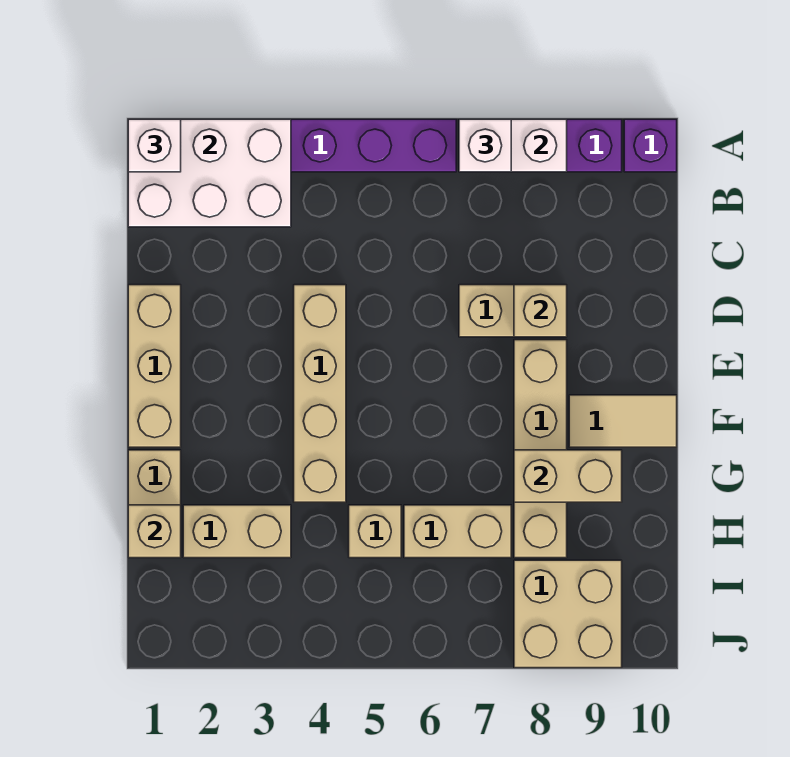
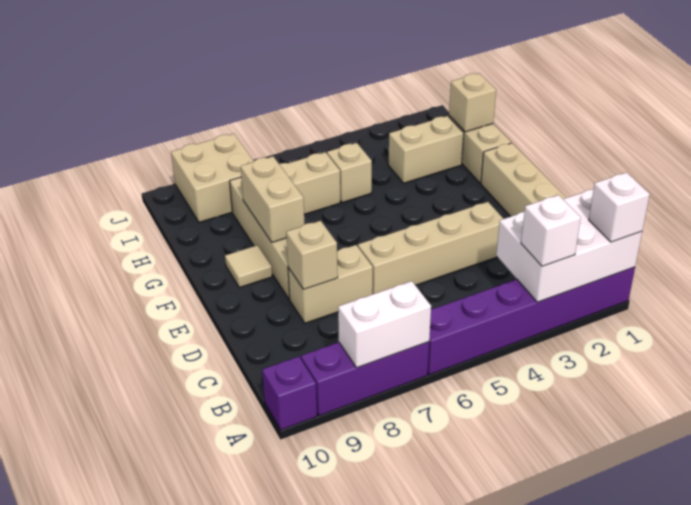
white 1x1 brick [459,119,511,172] -> white 1x1 brick moved to [521,195,581,266]
tan 1x4 brick [294,285,346,502] -> tan 1x4 brick turned to [358,202,503,294]
tan 1x2 tile [569,395,677,447] -> tan 1x1 tile [225,245,272,287]
tan 1x2 brick [514,450,622,502] -> tan 1x2 brick turned to [241,156,304,242]

